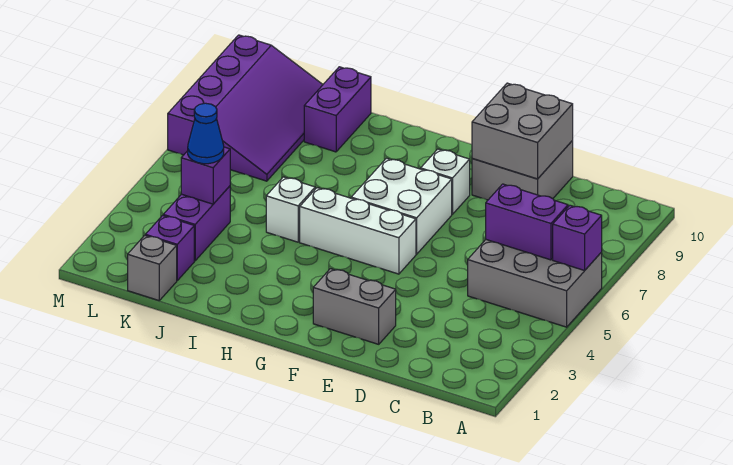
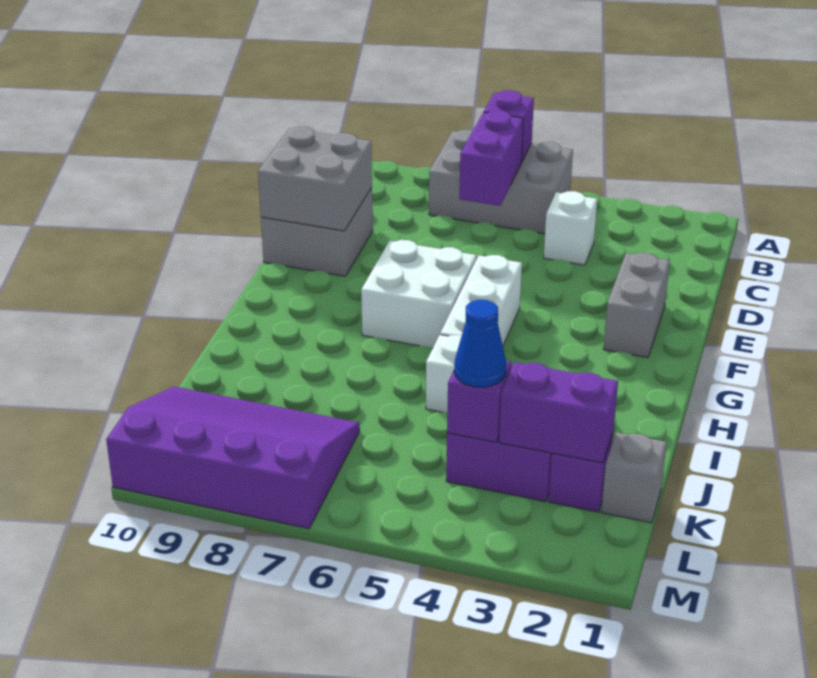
grey 2x3 brick [468,240,602,327] -> grey 2x3 brick turned to [429,130,573,234]
white 1x1 brick [421,149,470,214] -> white 1x1 brick moved to [544,191,597,265]
purple 1x2 brick [304,67,371,152] -> purple 1x2 brick moved to [499,362,618,463]

